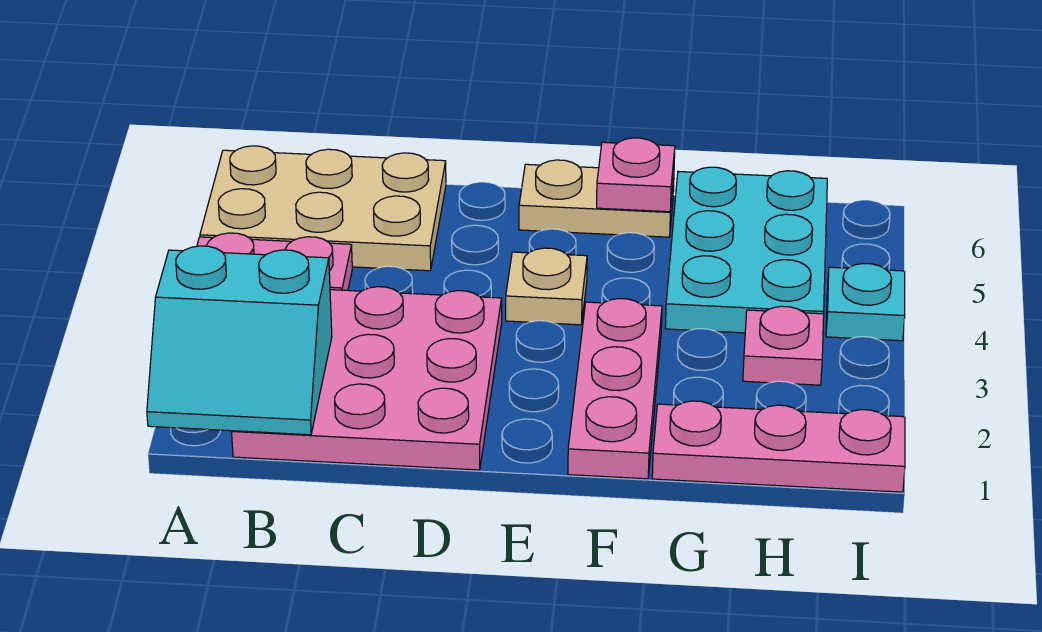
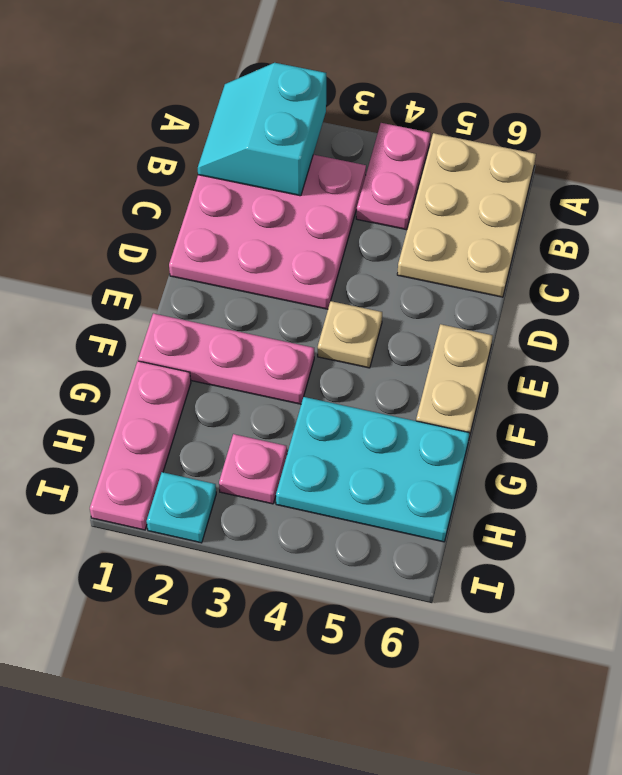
pink 1x1 plate [597,138,675,212] -> none
cyan 1x1 plate [826,263,905,341] -> cyan 1x1 plate moved to [146,472,216,543]

